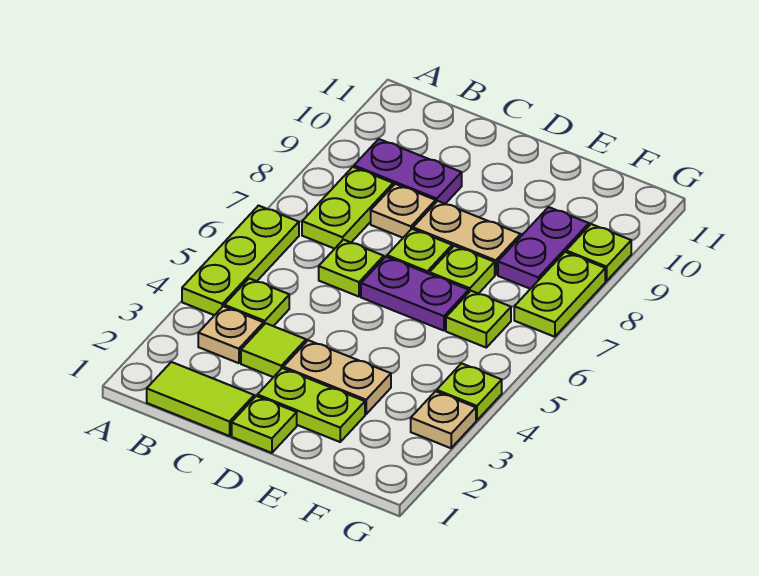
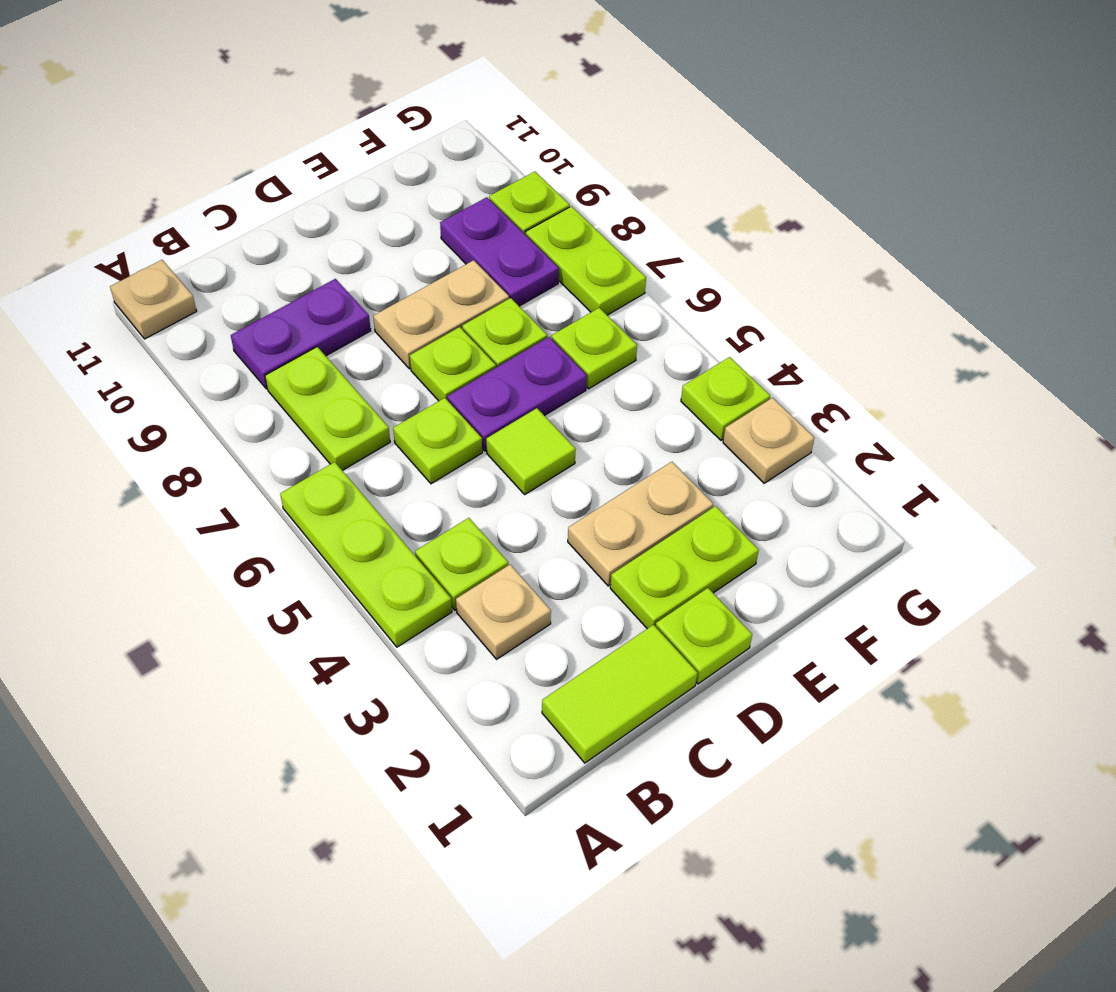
lime 1x1 tile [241,323,306,377] -> lime 1x1 tile moved to [486,408,576,494]
tan 1x1 plate [371,184,436,238] -> tan 1x1 plate moved to [110,260,197,339]

